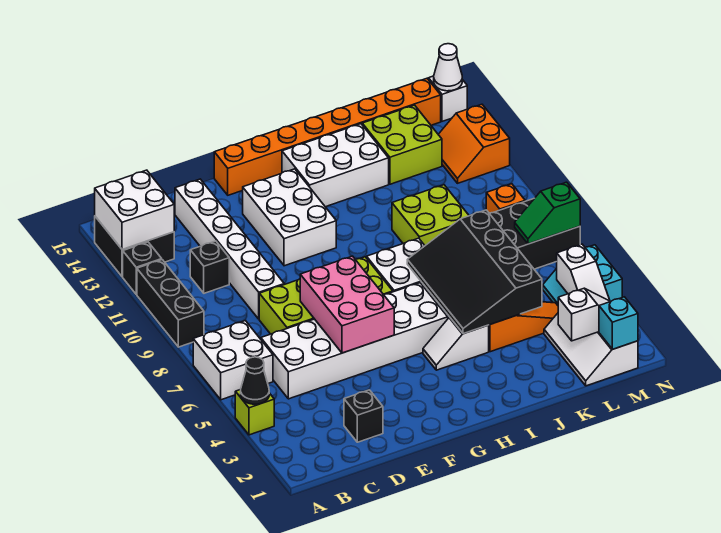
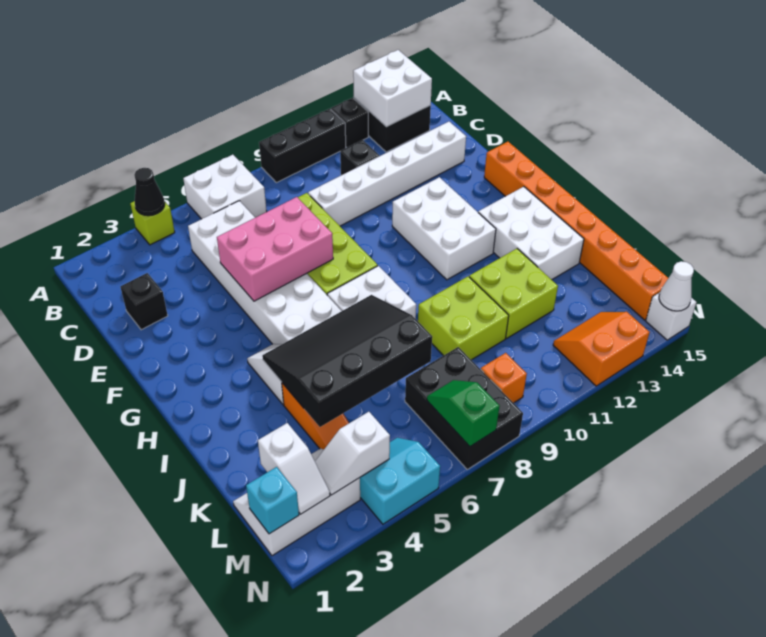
white 2x3 brick [243,169,336,266] -> white 2x3 brick turned to [392,177,496,280]
lime 2x2 brick [362,105,442,184] -> lime 2x2 brick moved to [469,249,558,338]

